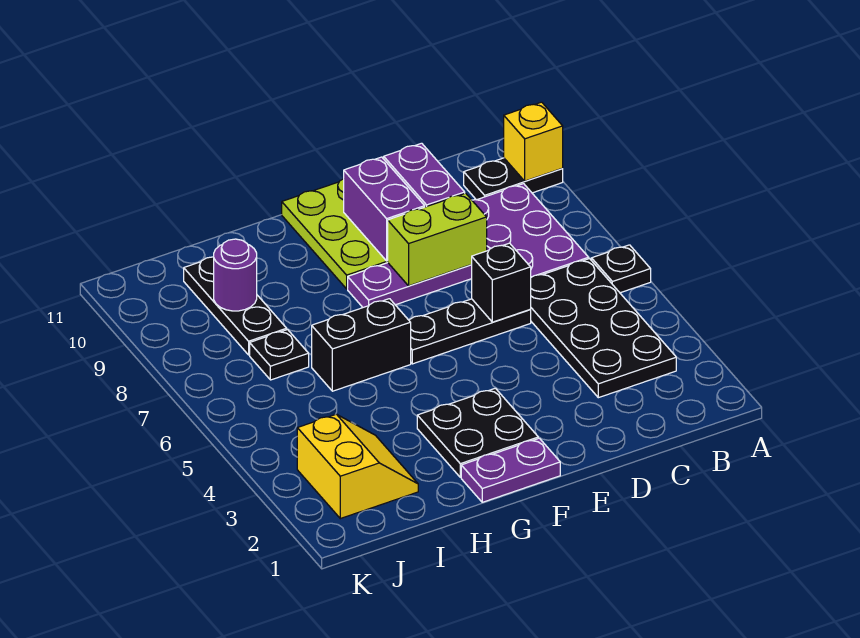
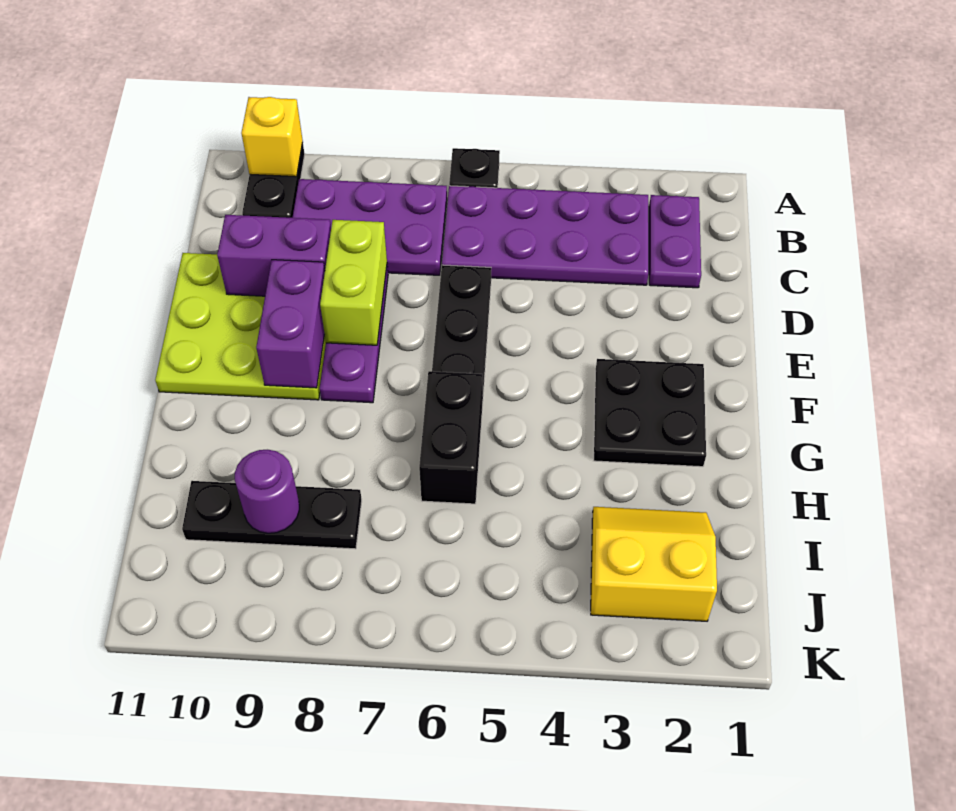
black 2x4 plate [530,259,676,398] -> purple 2x4 plate [442,186,649,285]
black 1x1 brick [472,243,531,322] -> none
purple 1x2 brick [344,157,425,261] -> purple 1x2 brick turned to [256,260,325,388]
purple 1x2 plate [461,438,560,502] -> purple 1x2 plate moved to [649,195,701,288]
black 1x1 plate [250,330,309,380] -> none

